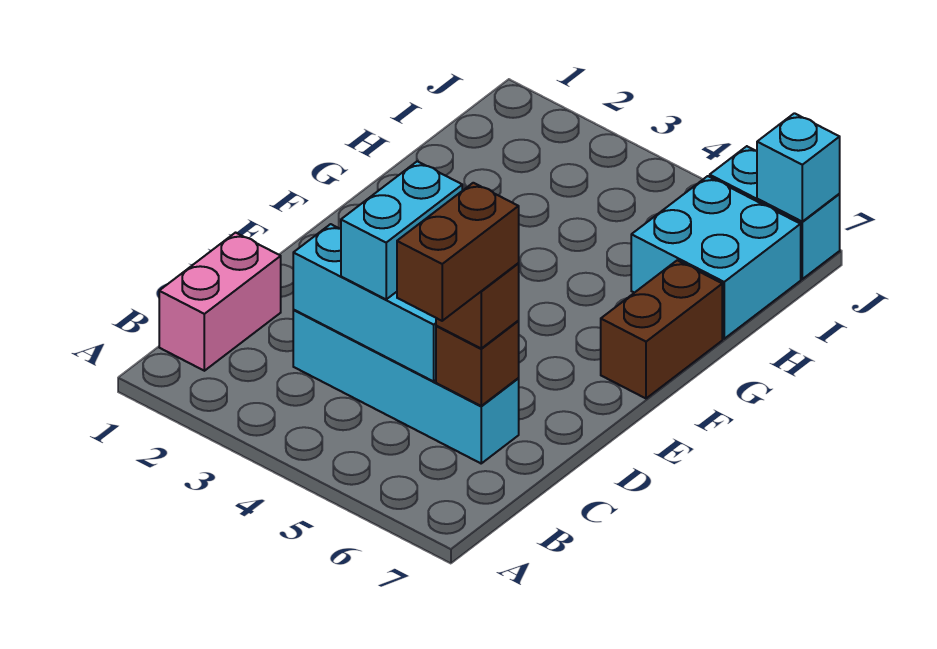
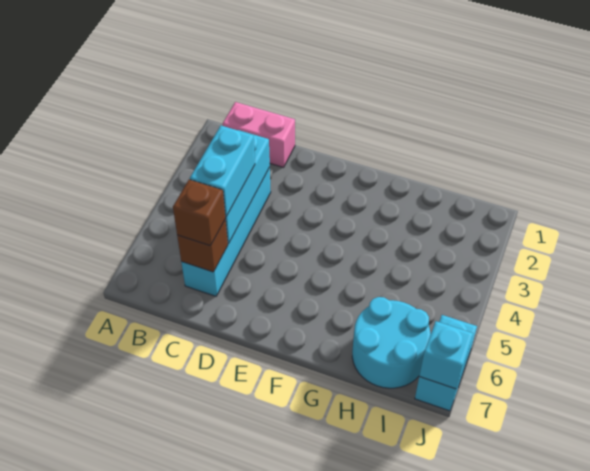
brown 1x2 brick [397,183,519,321] -> none
cyan 1x2 brick [341,161,462,299] -> cyan 1x2 brick turned to [190,126,255,217]
brown 1x2 brick [601,260,722,398] -> none
cyan 2x2 brick [631,176,801,339] -> cyan 2x2 round brick [352,297,431,388]

